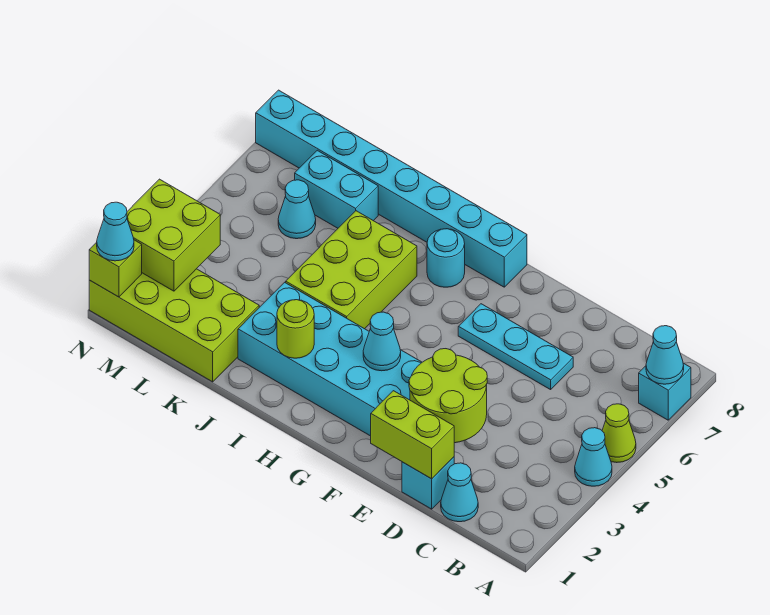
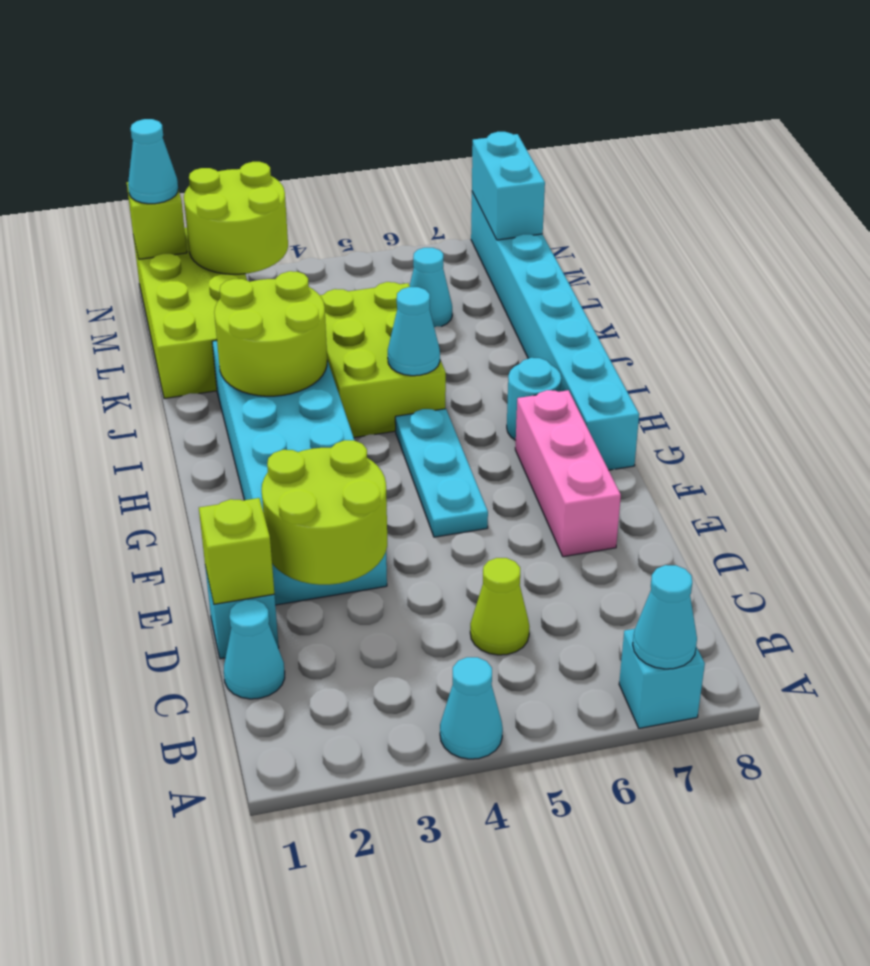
lime 1x1 cone [602,404,636,463] -> lime 1x1 cone moved to [470,558,530,655]
lime 1x2 brick [371,391,454,479] -> lime 1x1 brick [199,498,274,604]
cyan 1x3 plate [458,304,573,390] -> cyan 1x3 plate moved to [395,409,488,537]
none -> pink 1x3 brick [515,390,621,557]
cyan 1x1 cone [363,312,401,371] -> cyan 1x1 cone moved to [388,287,440,376]
lime 1x1 round brick [277,300,314,358] -> lime 2x2 round brick [214,271,327,396]
lime 2x3 brick [286,211,417,329] -> lime 2x3 brick turned to [320,282,446,438]
cyan 1x2 brick [295,150,378,228] -> cyan 1x2 brick moved to [472,132,545,240]
lime 2x2 brick [127,179,220,291] -> lime 2x2 round brick [184,162,288,274]

